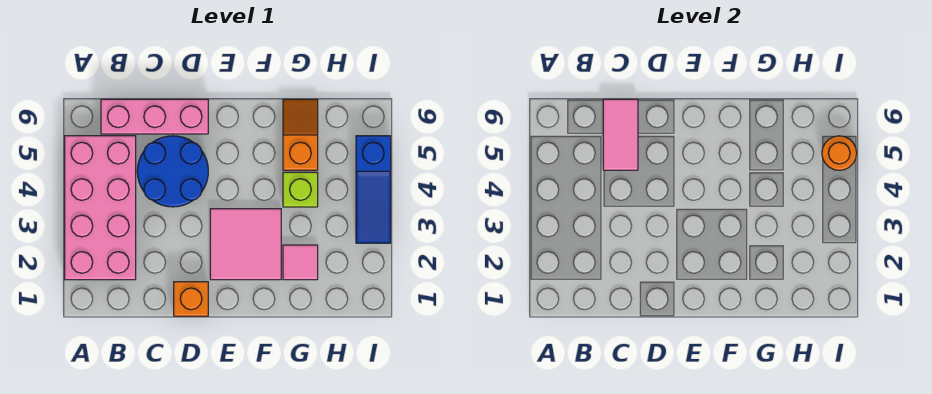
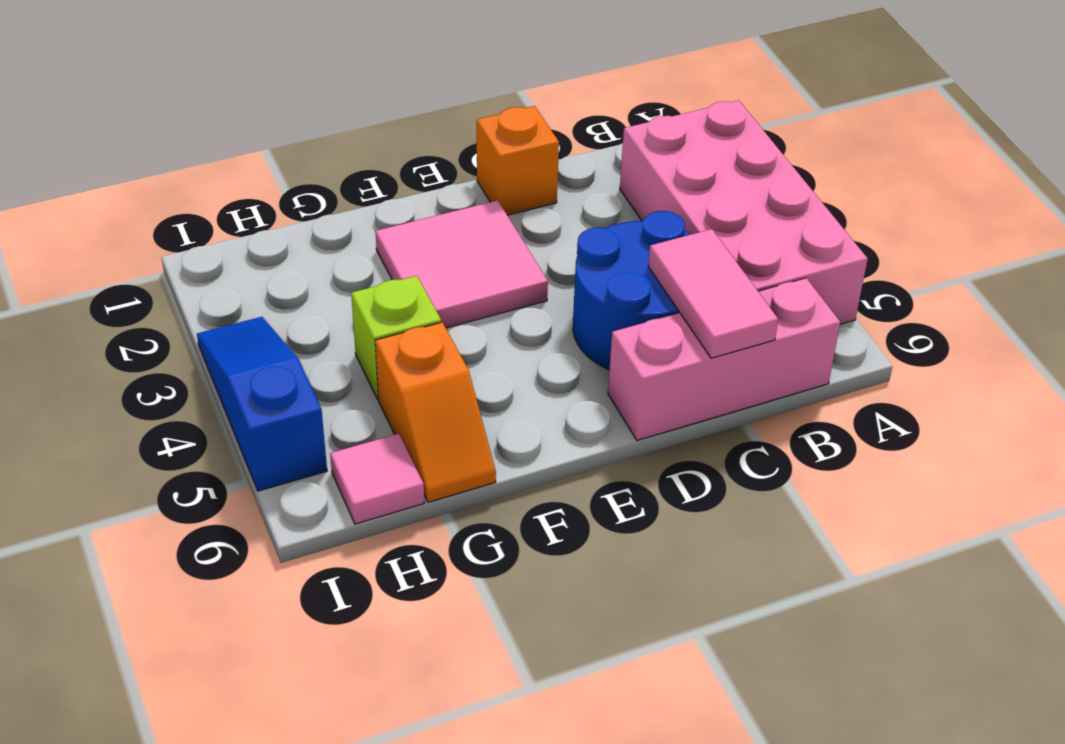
pink 1x1 tile [283,245,318,280] -> pink 1x1 tile moved to [330,434,424,524]
orange 1x1 round brick [822,136,857,170] -> none

